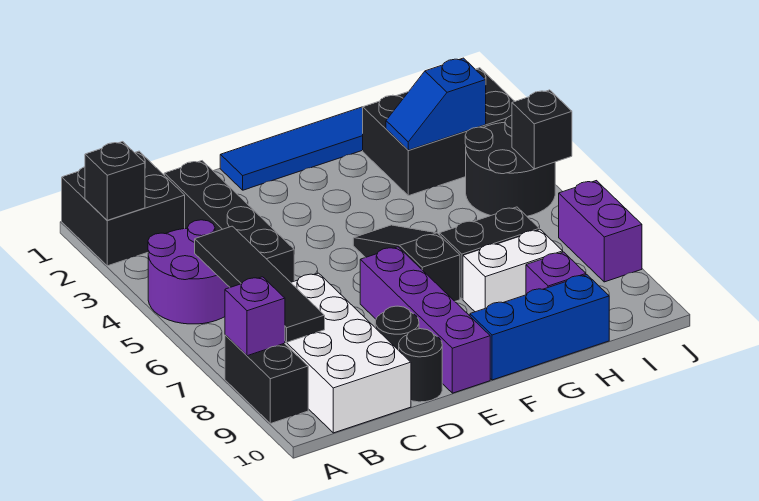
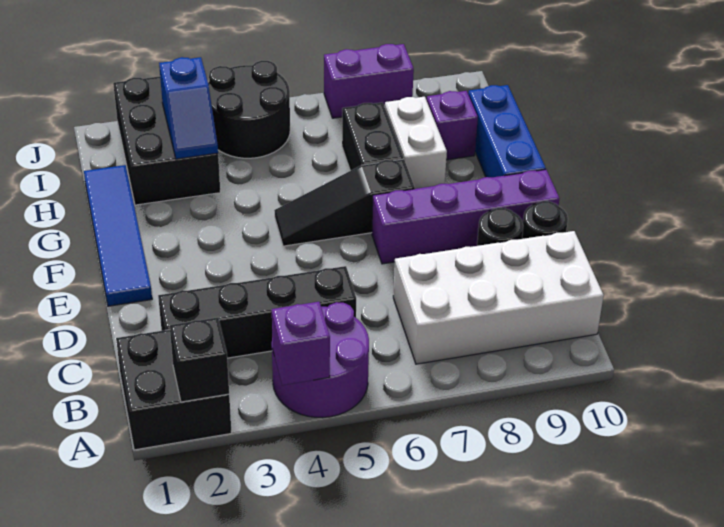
black 1x2 brick [225,335,308,424] -> none
purple 1x1 brick [225,277,285,356] -> purple 1x1 brick moved to [272,302,330,385]
black 1x4 tile [195,226,325,342] -> none
black 1x1 brick [512,90,572,169] -> none

